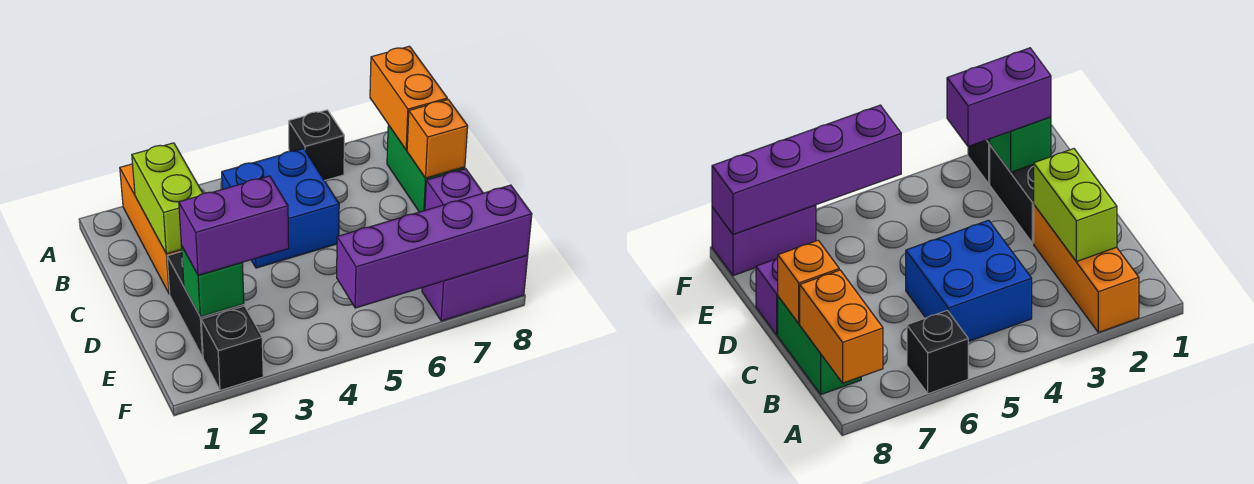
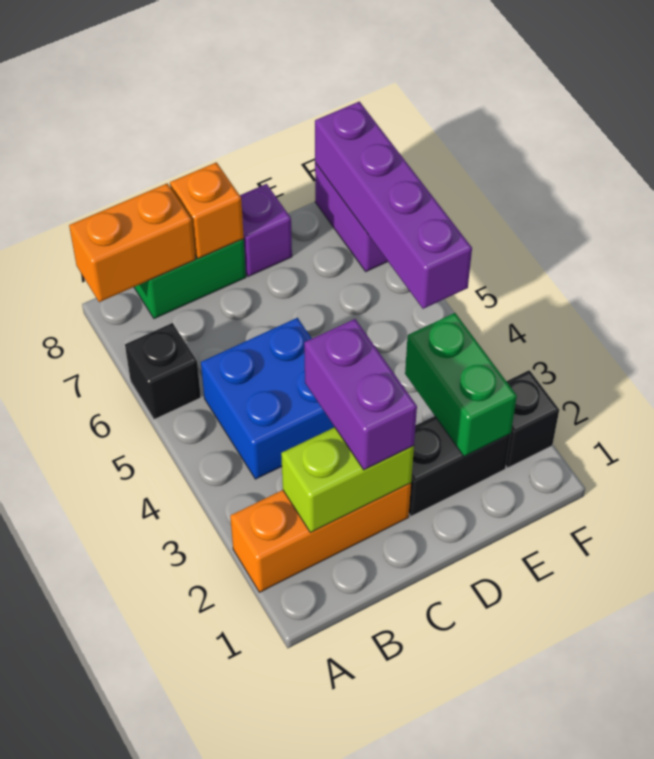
green 1x1 brick [181,246,244,317] -> green 1x2 brick [405,313,517,457]
purple 1x2 brick [179,176,289,275] -> purple 1x2 brick moved to [304,319,417,470]

